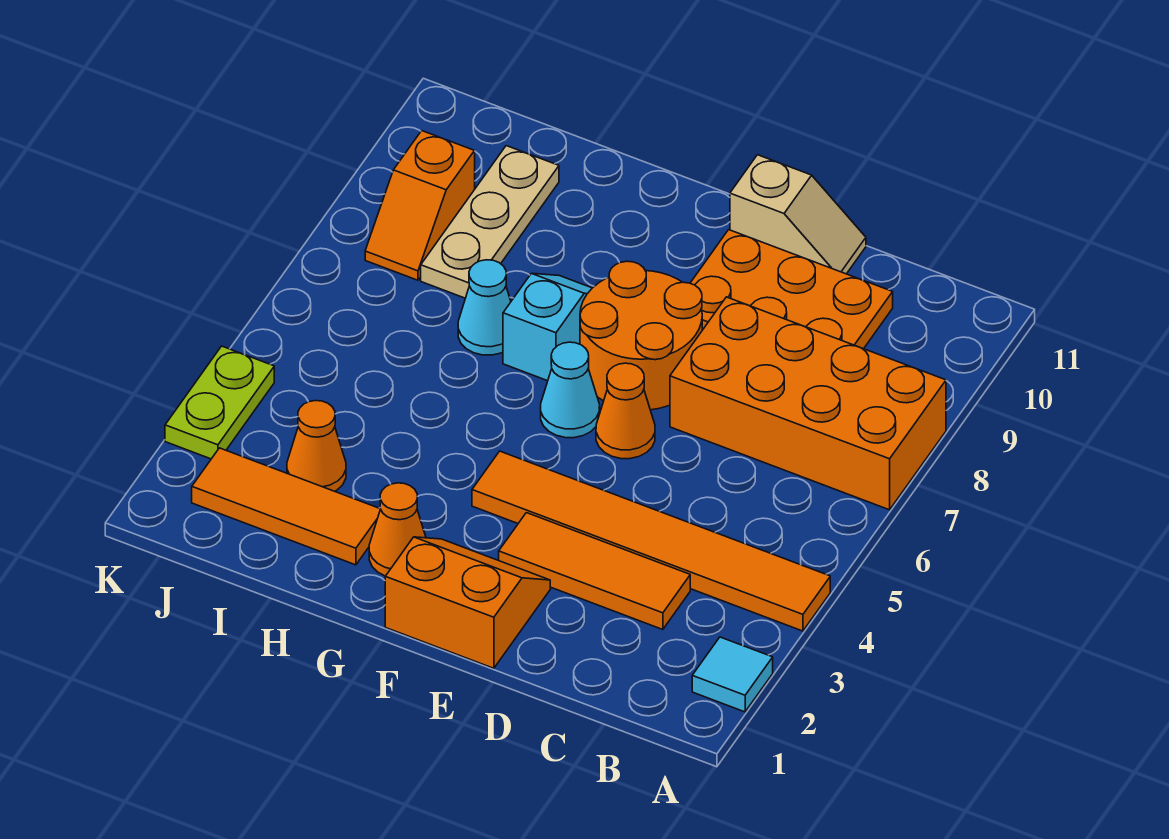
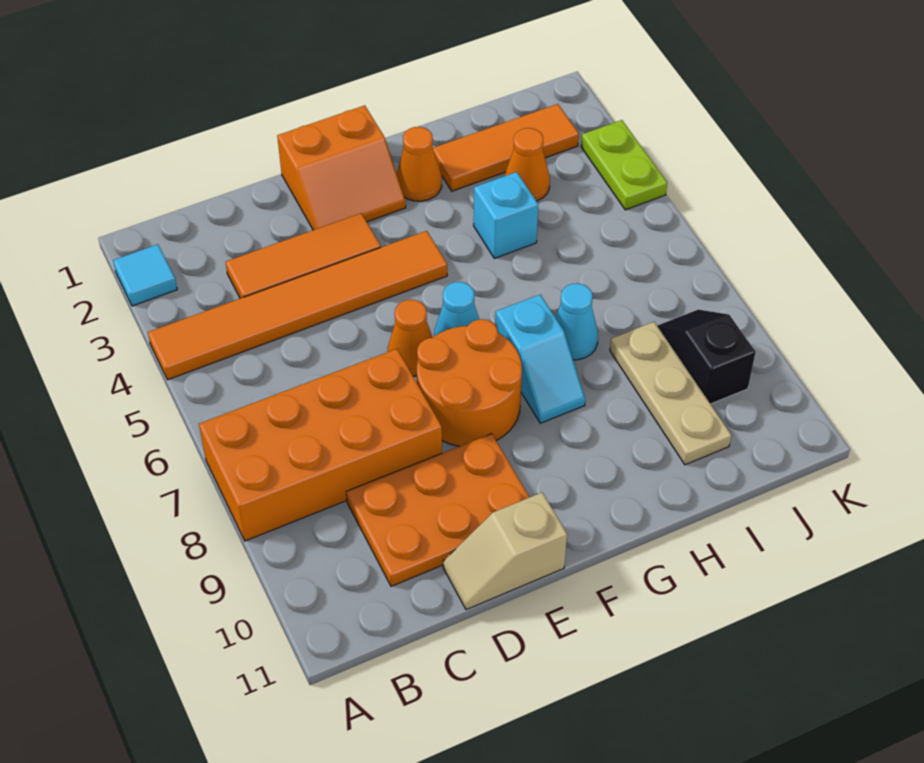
none -> cyan 1x1 brick [474,172,538,258]
orange 1x2 slope [365,131,475,280] -> black 1x2 slope [657,310,756,404]

